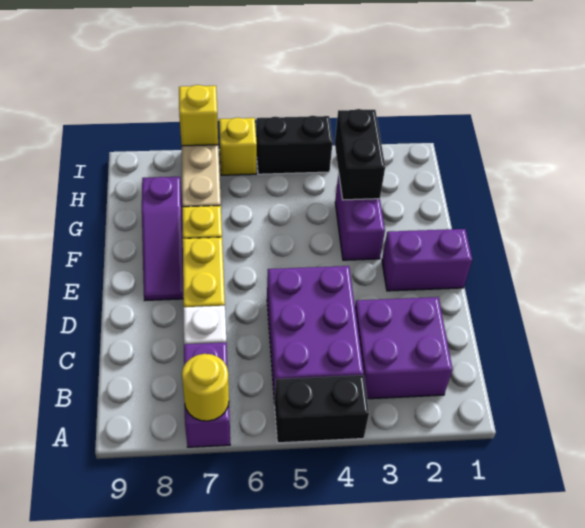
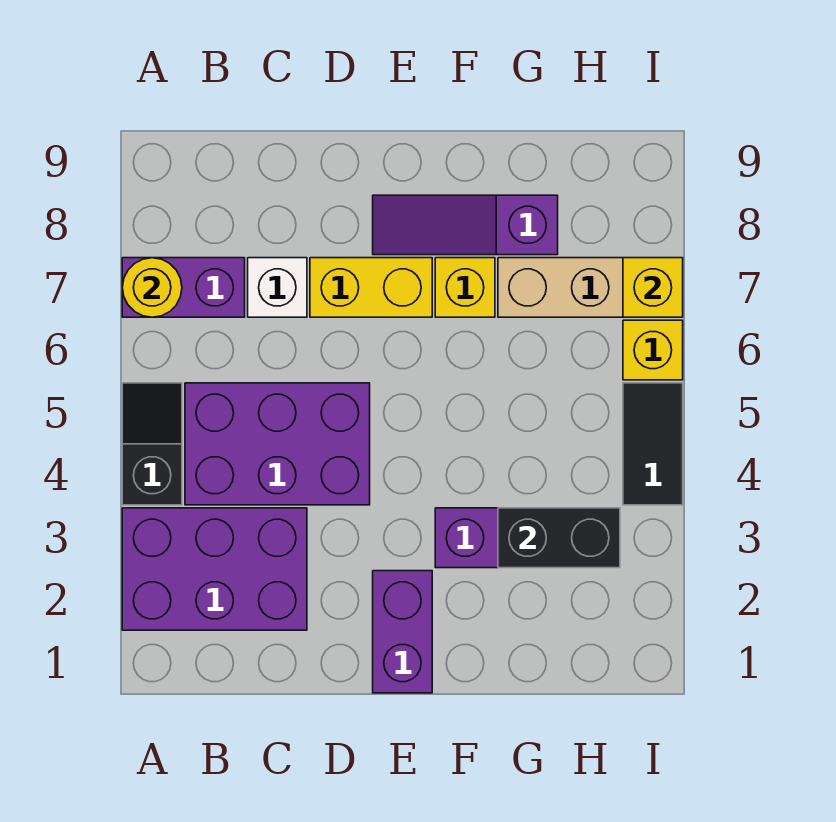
black 1x2 brick [274,375,369,443] -> black 1x2 slope [122,383,182,505]
purple 2x2 brick [355,297,453,399] -> purple 2x3 brick [122,508,307,630]
black 1x2 brick [256,116,333,174] -> black 1x2 tile [623,383,683,505]

